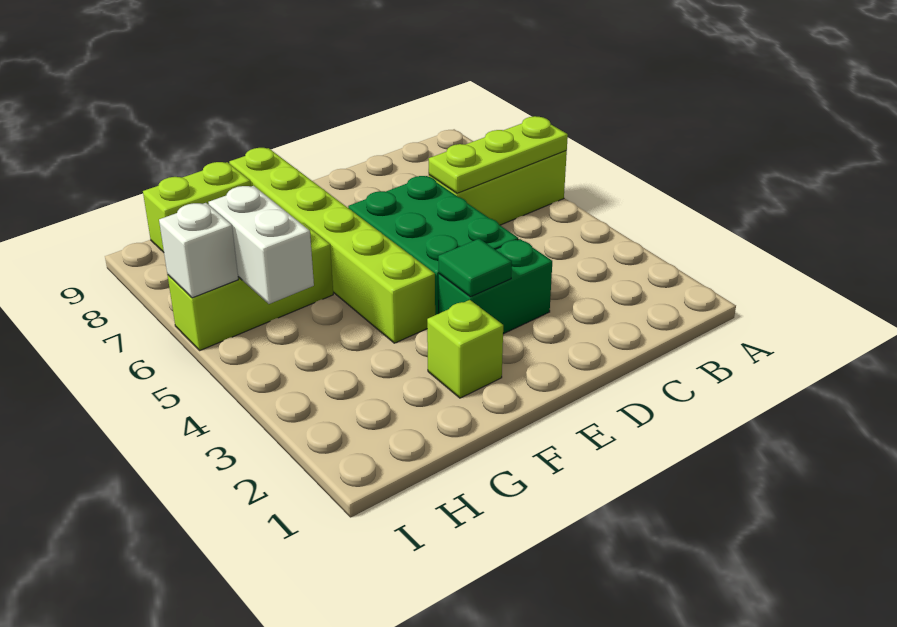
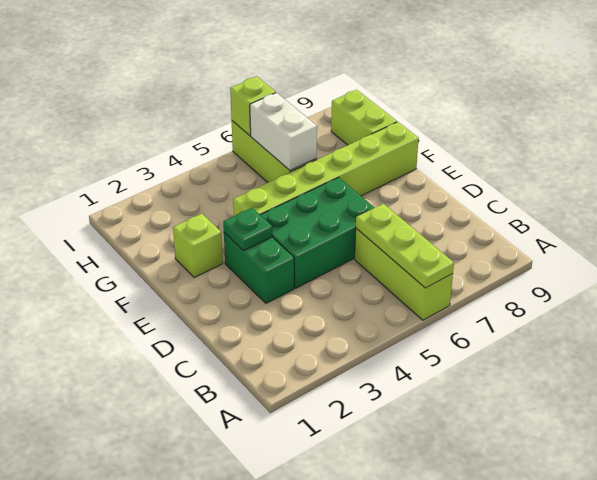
green 1x1 tile [438,239,512,297] -> green 1x1 plate [223,208,272,251]
white 1x2 brick [208,186,314,304] -> white 1x2 brick turned to [250,93,317,171]
white 1x1 brick [159,203,238,298] -> lime 1x1 brick [230,76,276,136]

